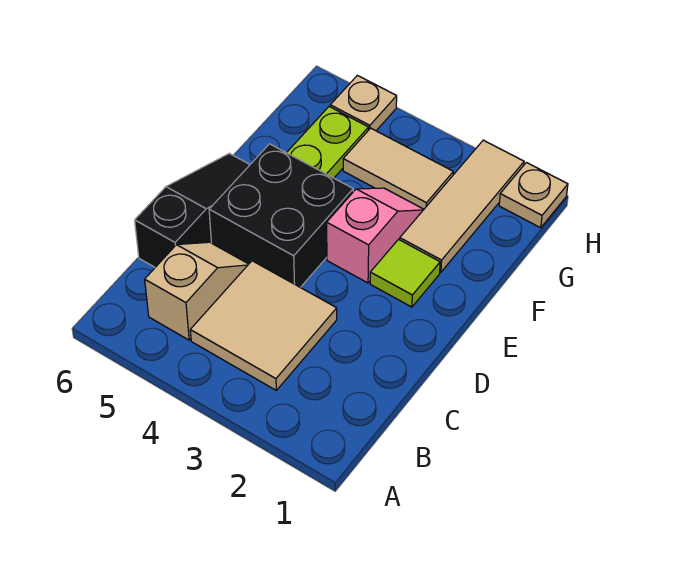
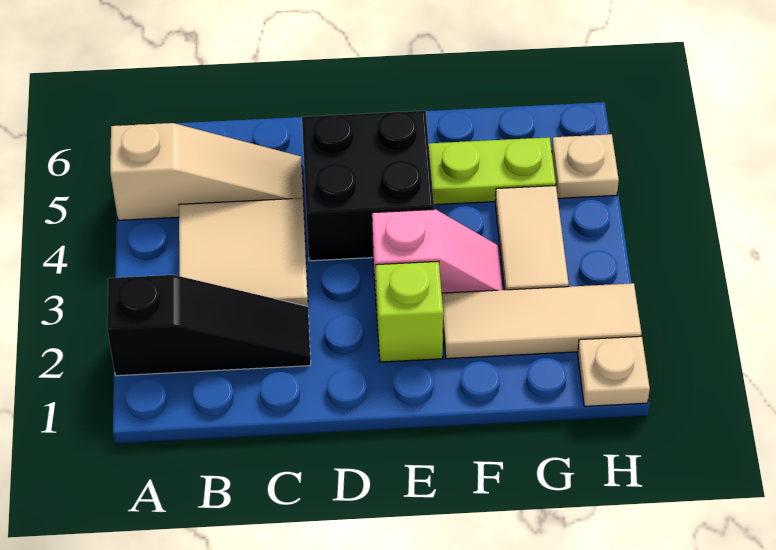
tan 1x2 slope [145,242,248,340] -> tan 1x3 slope [110,123,304,220]
black 1x3 slope [135,153,250,267] -> black 1x3 slope moved to [107,275,311,376]
lime 1x1 tile [370,239,440,307] -> lime 1x1 brick [375,261,443,362]

